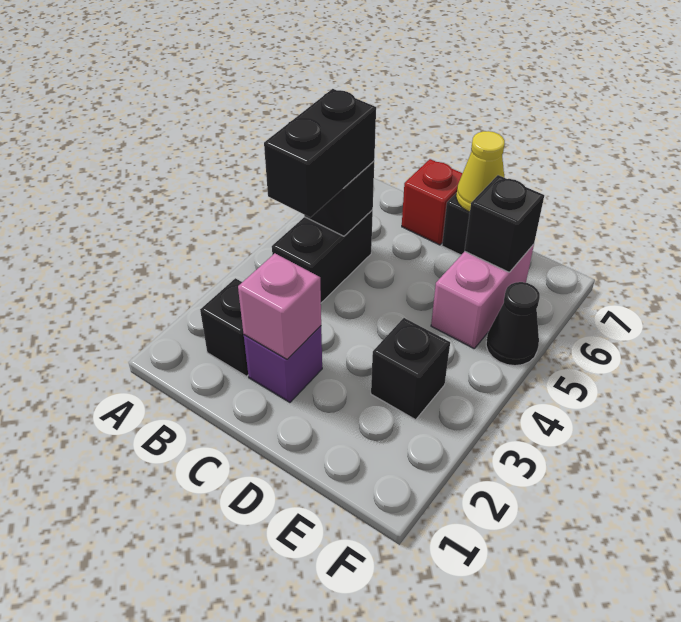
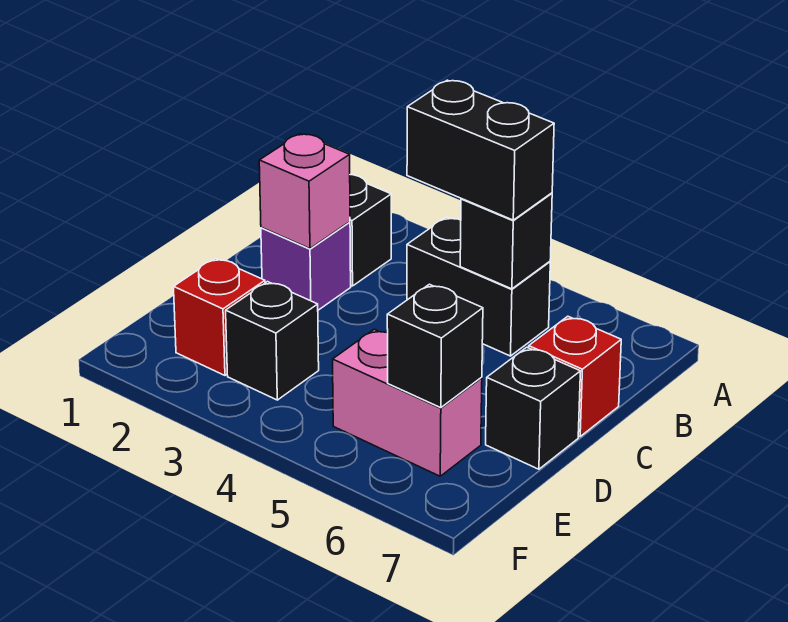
yellow 1x1 cone [456,131,505,212] -> none
none -> red 1x1 brick [174,258,265,375]
black 1x1 cone [486,282,540,366] -> none

